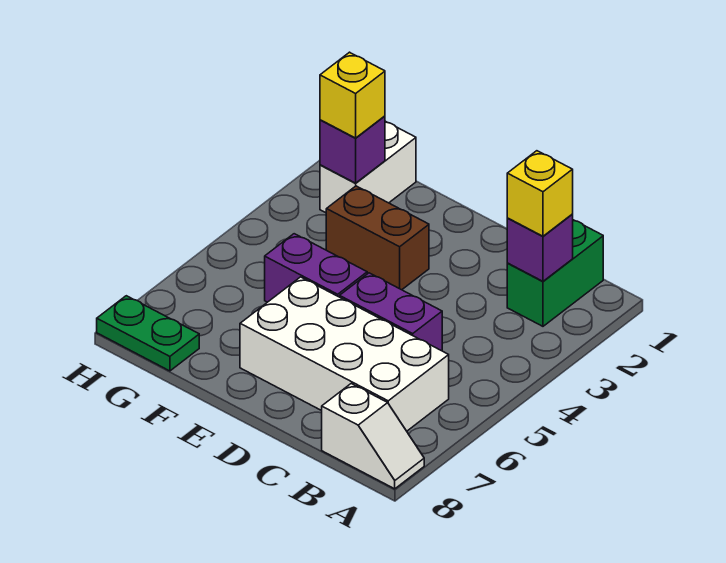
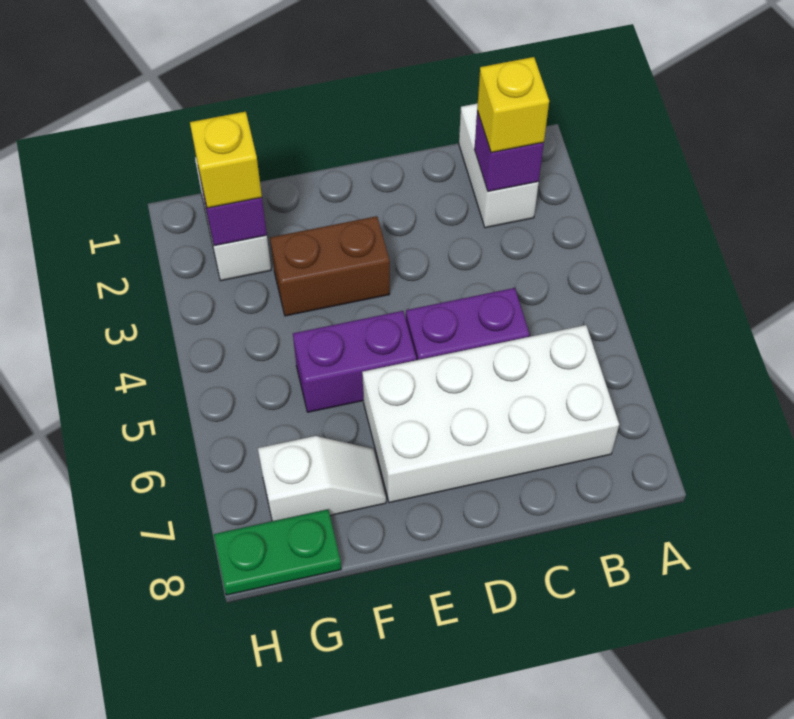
white 1x2 slope [322,384,424,489] -> white 1x2 slope moved to [258,436,386,521]
green 1x2 brick [507,220,603,326] -> white 1x2 brick [459,103,539,228]

